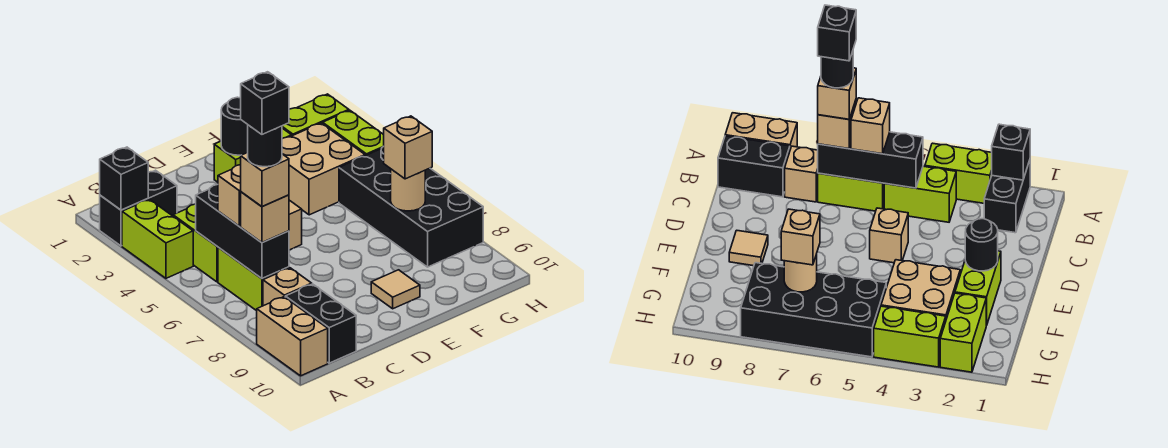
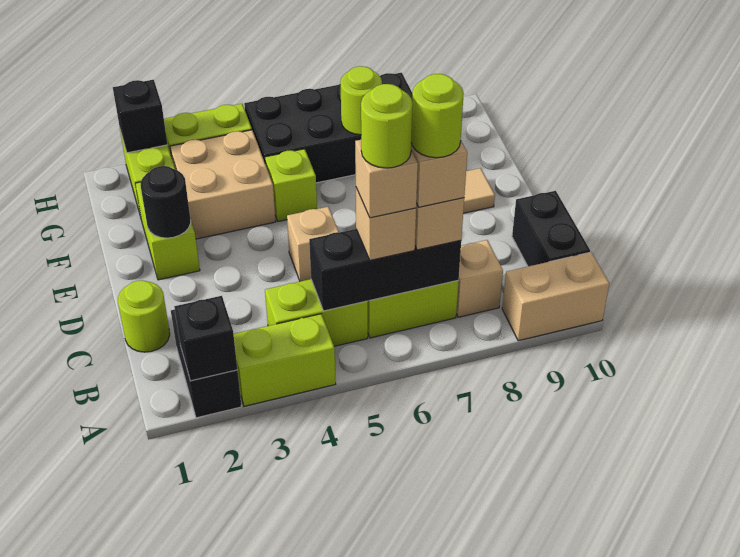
none -> lime 1x1 round brick [361,84,413,168]
black 1x1 round brick [248,125,282,167] -> lime 1x1 round brick [411,74,464,158]
black 1x1 brick [241,72,289,134] -> black 1x1 brick moved to [113,80,168,153]
black 1x2 brick [285,284,356,363] -> black 1x2 brick turned to [512,191,590,267]
none -> lime 1x1 round brick [118,280,170,352]
none -> lime 1x1 brick [265,149,317,222]
tan 1x1 round brick [391,169,425,211] -> lime 1x1 round brick [341,66,382,135]
tan 1x1 brick [384,116,432,179] -> tan 1x1 brick moved to [355,140,418,218]

